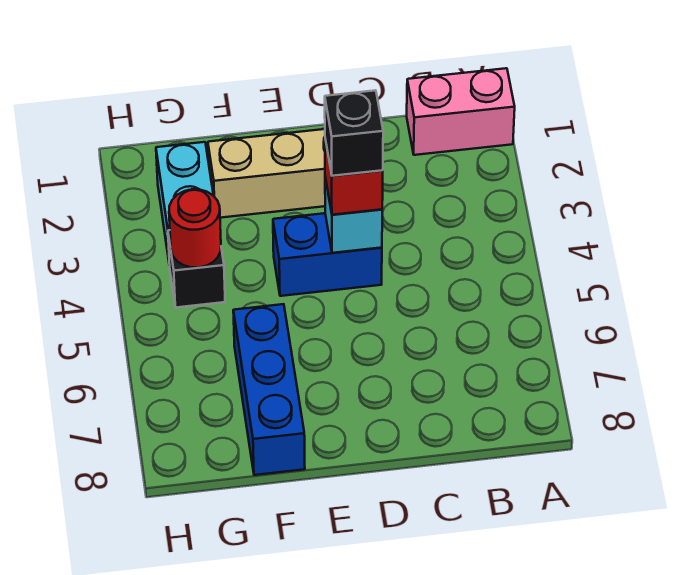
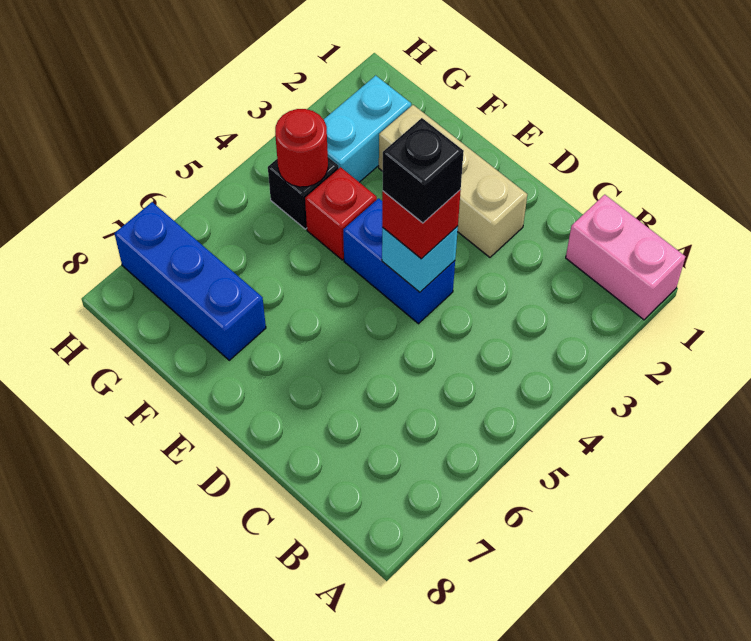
none -> red 1x1 brick [305,167,377,260]
blue 1x3 brick [233,304,305,475] -> blue 1x3 brick turned to [114,202,266,360]

